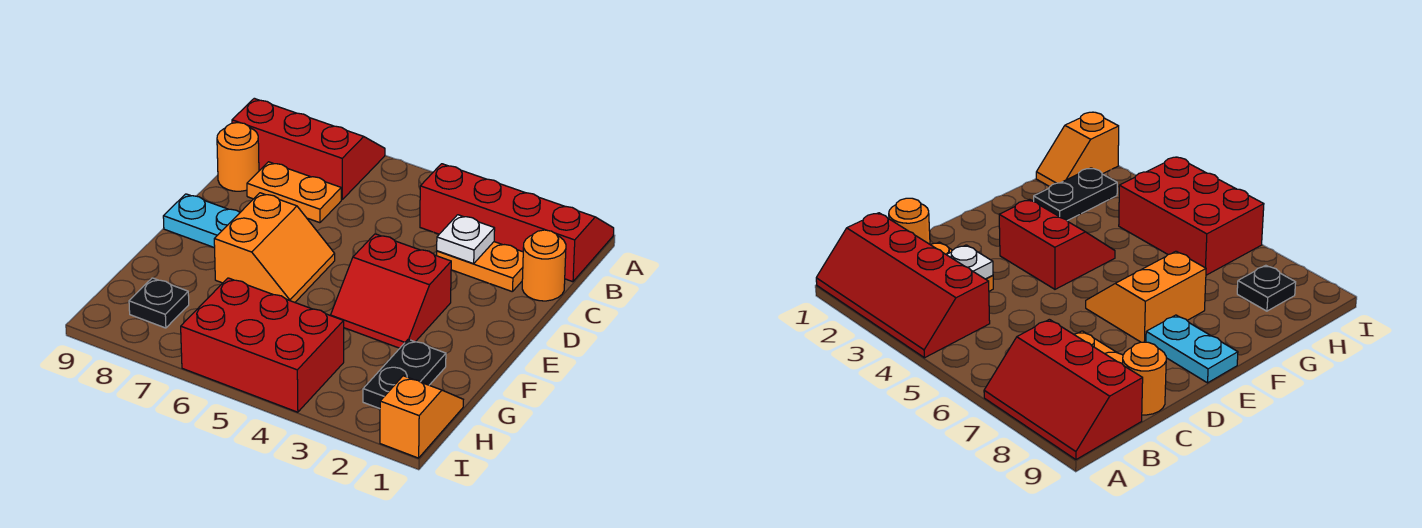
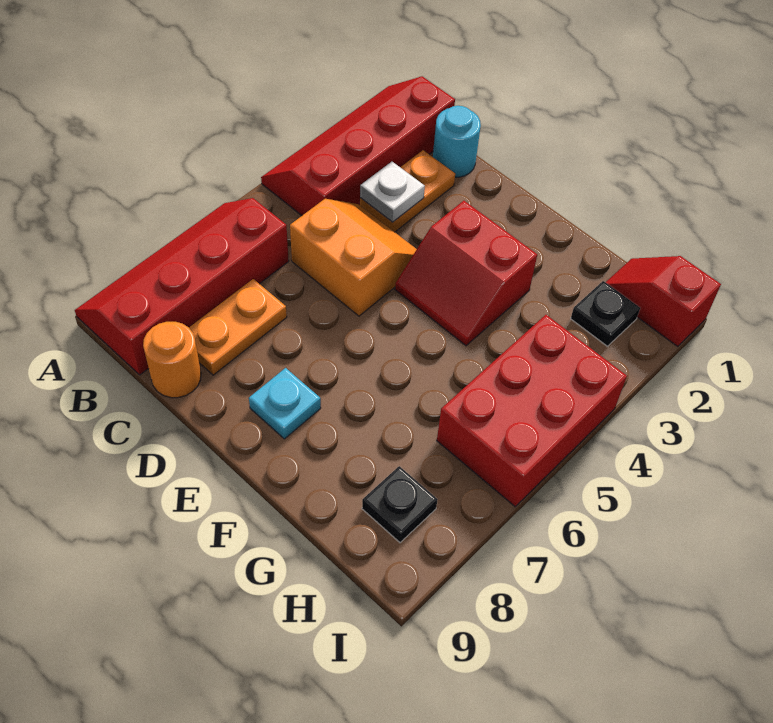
red 2x3 slope [232,98,385,200] -> red 2x4 slope [75,198,289,375]
orange 1x1 round brick [522,230,566,301] -> cyan 1x1 round brick [433,106,481,177]
red 2x2 slope [331,234,451,348] -> red 2x2 slope turned to [395,201,537,346]
orange 2x2 slope [214,193,335,302] -> orange 2x2 slope moved to [290,199,417,316]
cyan 1x2 plate [163,194,240,248] -> cyan 1x1 plate [249,368,321,439]
black 1x2 plate [363,339,446,409] -> black 1x1 plate [571,281,640,346]
orange 1x2 slope [380,376,463,458] -> red 1x2 slope [606,256,721,347]

